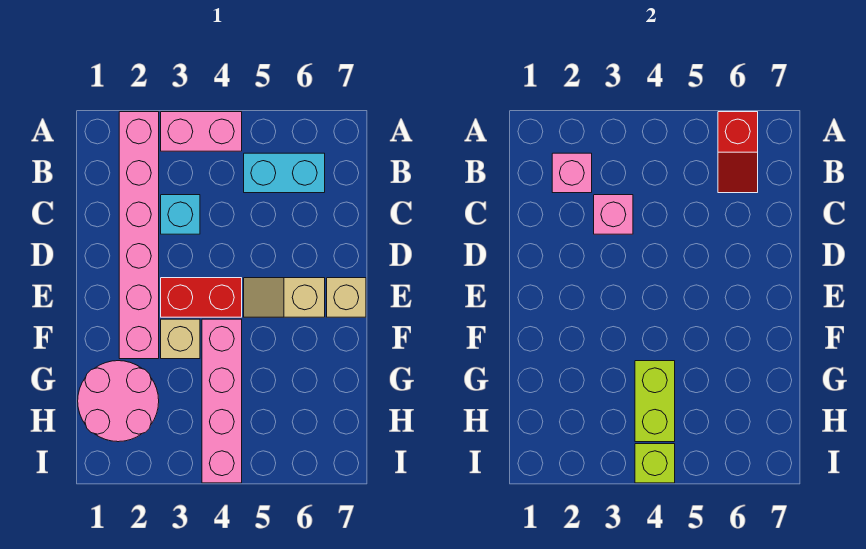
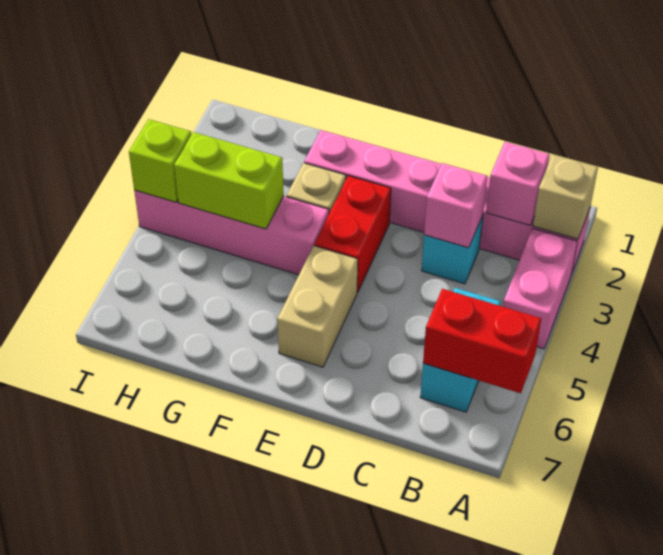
red 1x2 slope [718,112,758,193] -> red 1x2 brick [423,289,541,393]
tan 1x2 slope [244,278,325,317] -> tan 1x2 brick [277,246,358,367]
tan 1x1 brick [327,278,366,317] -> tan 1x1 brick moved to [533,155,598,239]
pink 2x2 round brick [78,361,159,442] -> none

